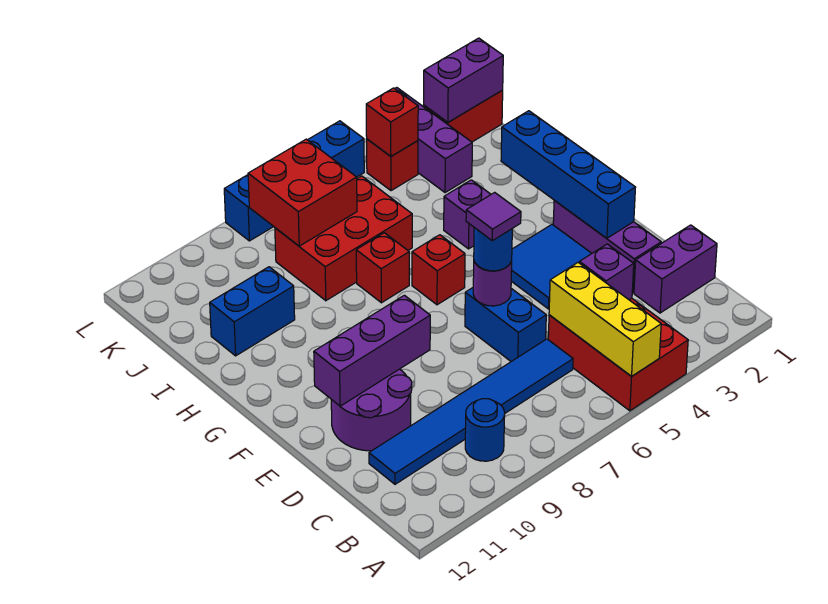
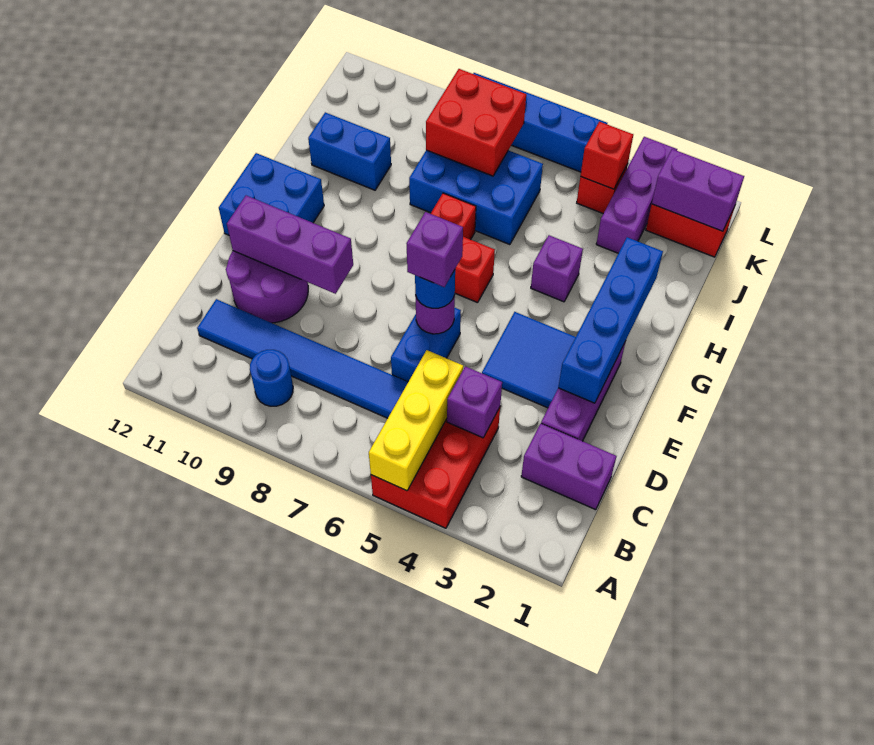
purple 1x1 tile [466,192,521,241] -> purple 1x1 brick [407,212,463,287]
none -> blue 2x2 brick [219,153,324,235]
red 2x3 brick [275,176,412,301] -> blue 2x3 brick [409,150,543,245]

